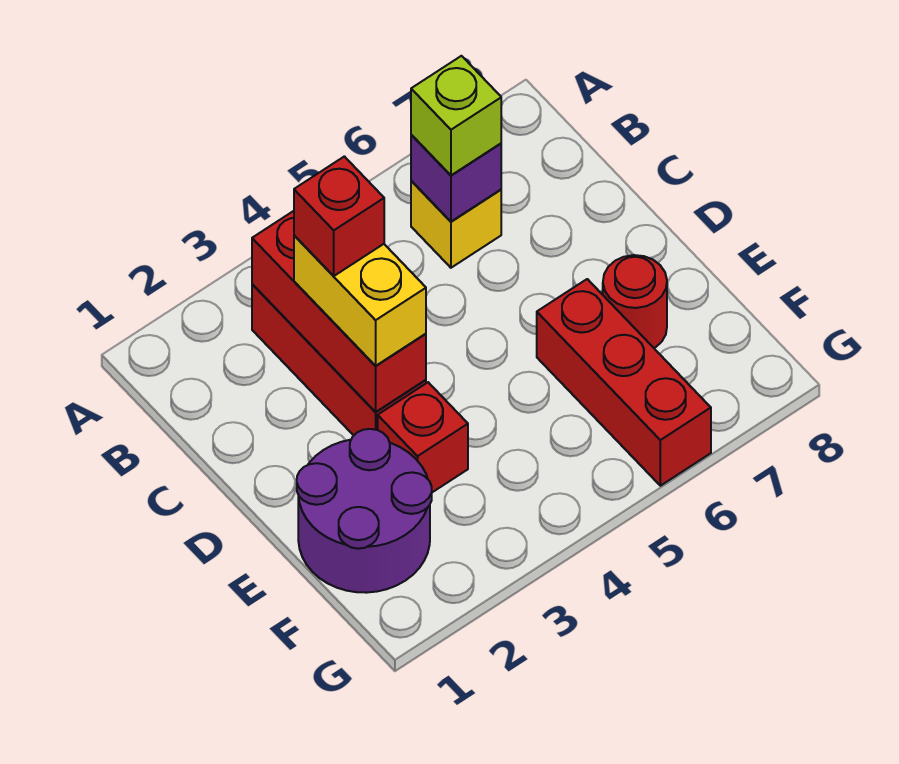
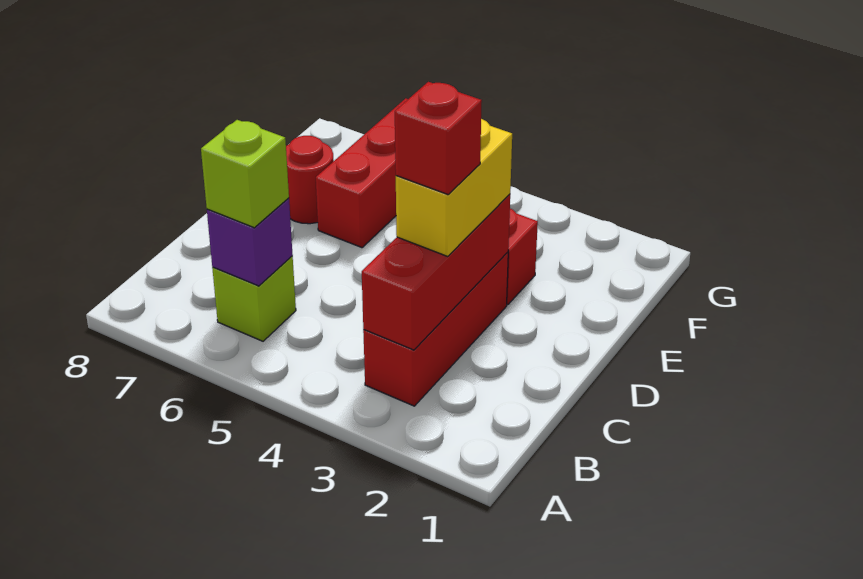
yellow 1x1 brick [411,181,501,268] -> lime 1x1 brick [212,256,296,341]
purple 2x2 round brick [297,429,432,593] -> none

